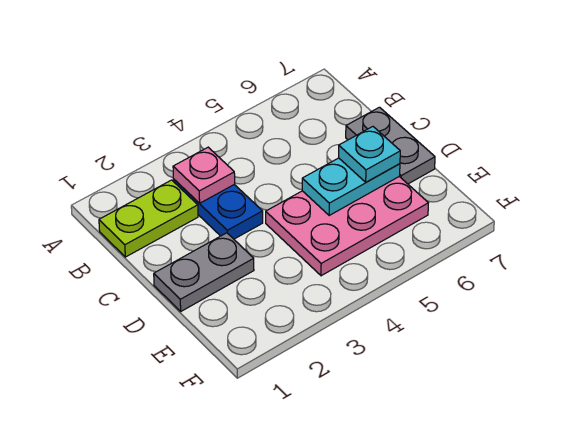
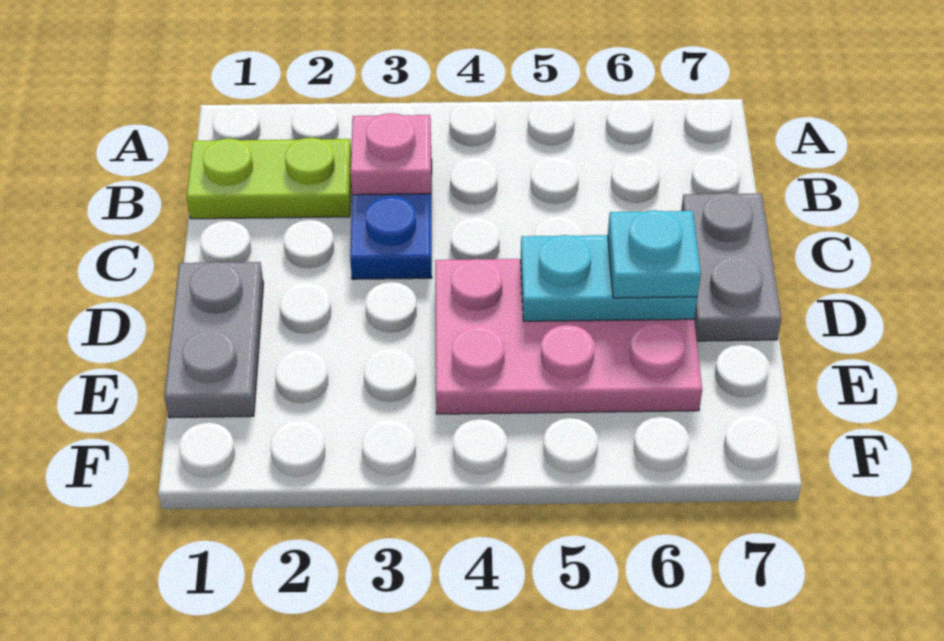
grey 1x2 plate [154,233,254,311] -> grey 1x2 plate turned to [164,262,264,418]

